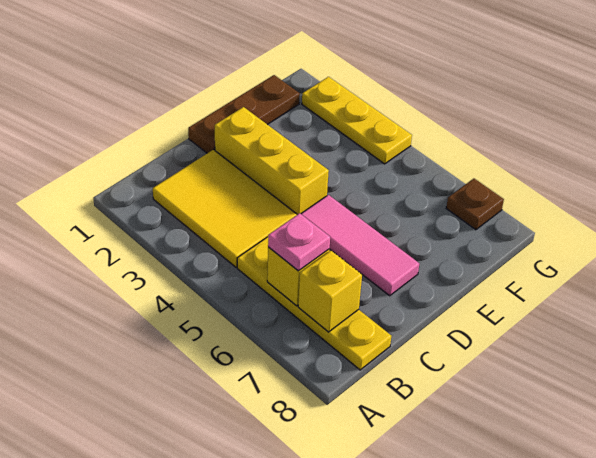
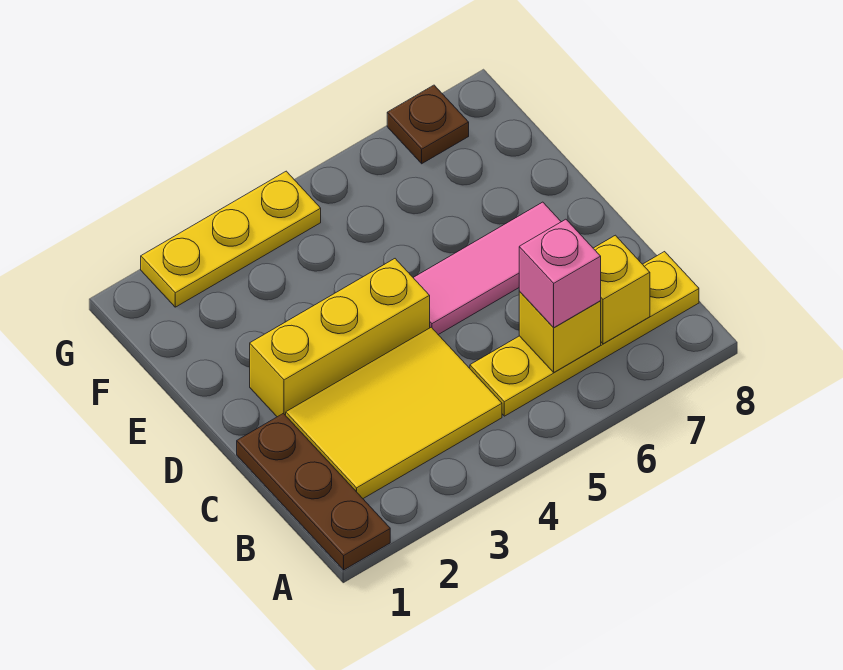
pink 1x1 plate [268,213,330,271] -> pink 1x1 brick [519,219,601,328]
brown 1x3 plate [188,75,300,153] -> brown 1x3 plate moved to [237,413,390,570]

